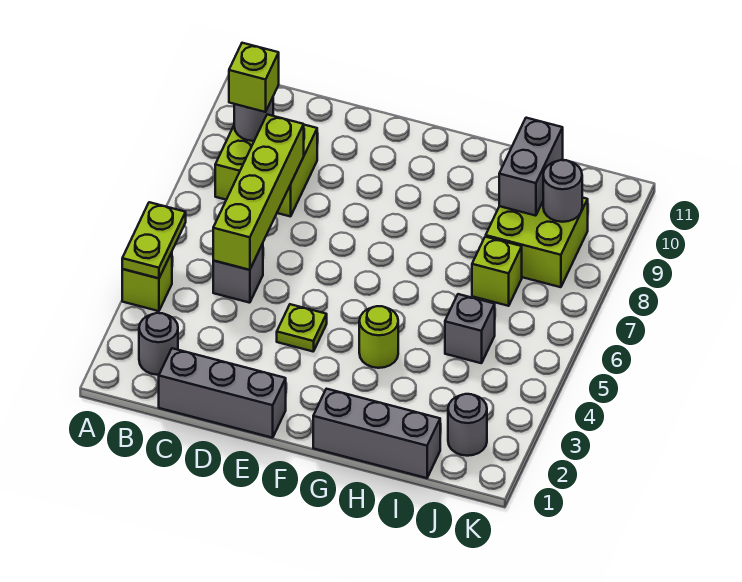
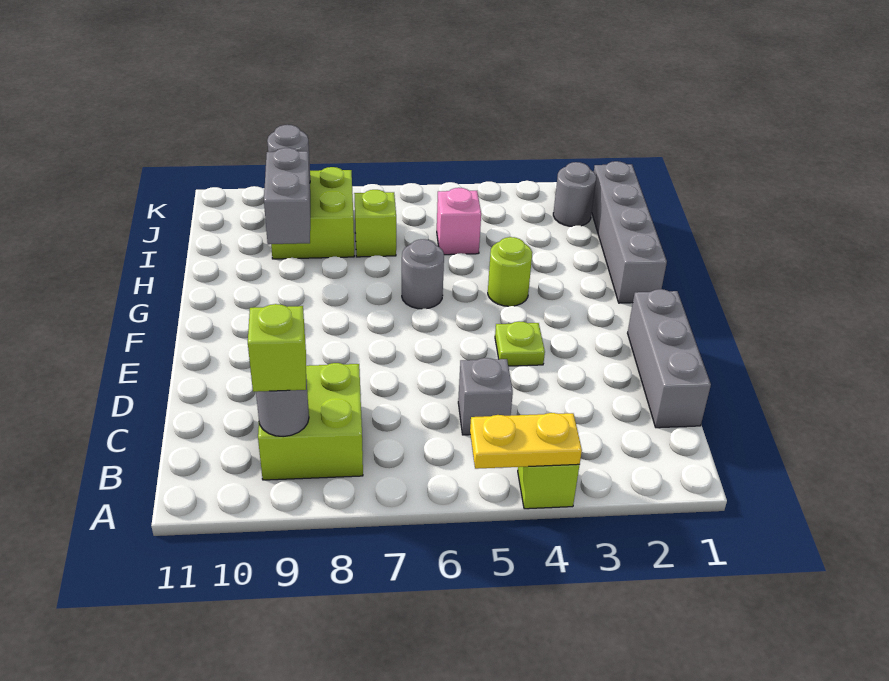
lime 1x2 plate [122,202,186,278] -> yellow 1x2 plate [470,413,582,469]
grey 1x1 round brick [139,313,178,375] -> grey 1x1 round brick moved to [402,239,444,309]
lime 1x4 brick [213,114,304,270] -> none
grey 1x3 brick [313,389,440,478] -> grey 1x4 brick [592,161,667,303]
grey 1x1 brick [445,294,495,363] -> pink 1x1 brick [437,188,481,255]
grey 1x2 brick [499,118,563,216] -> grey 1x2 brick turned to [264,148,310,244]

